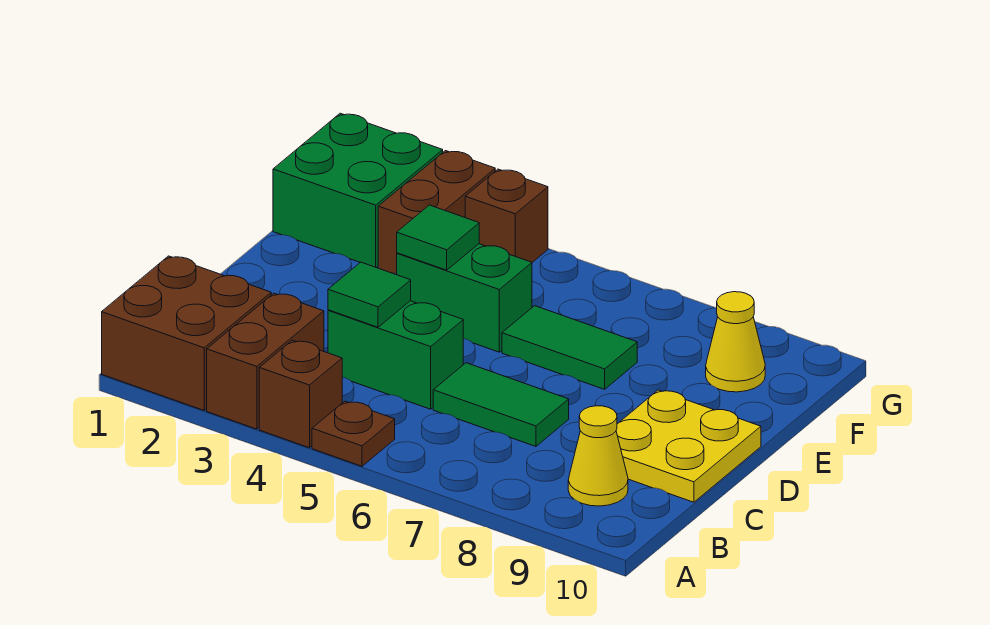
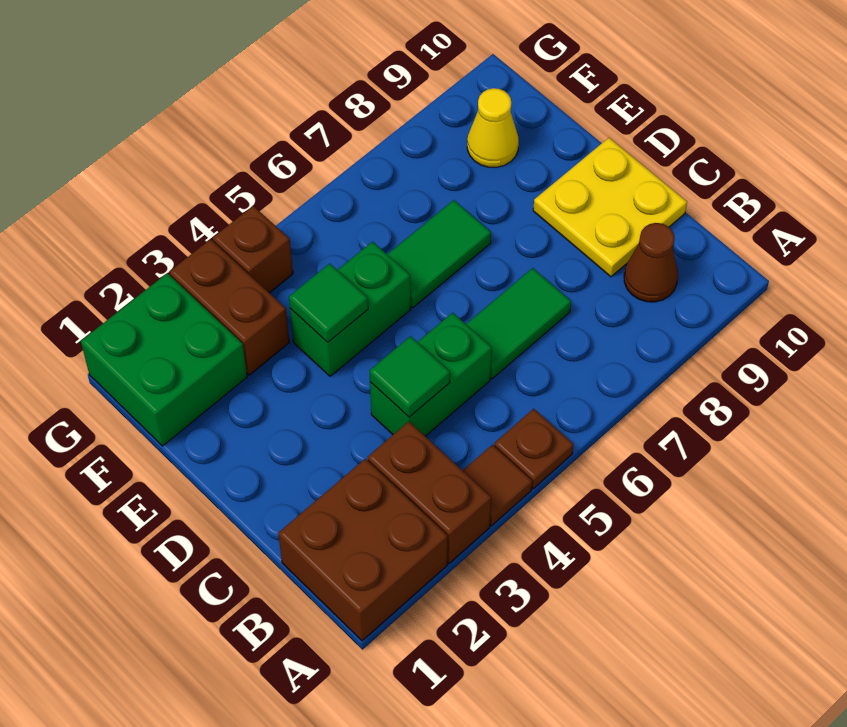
brown 1x1 brick [259,340,342,448] -> brown 1x1 tile [463,445,532,526]
yellow 1x1 cone [568,406,628,506] -> brown 1x1 cone [624,223,678,302]

